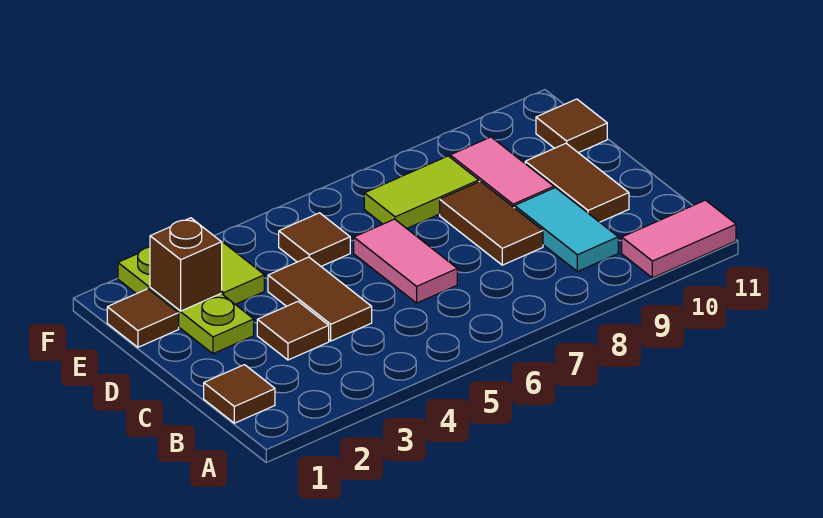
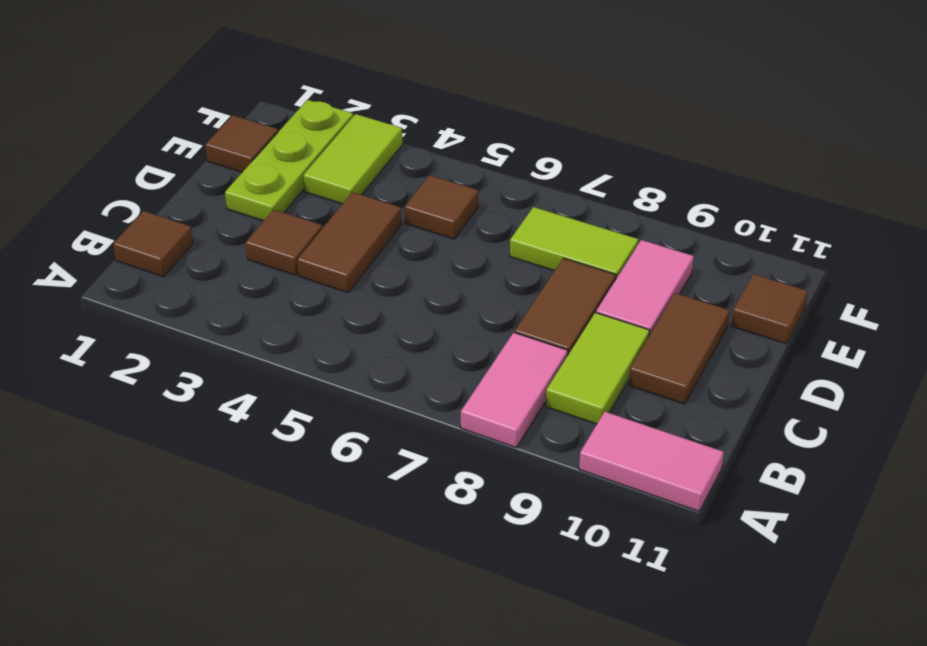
cyan 1x2 tile [515,188,618,271] -> lime 1x2 tile [546,313,650,424]
pink 1x2 tile [354,219,457,303] -> pink 1x2 tile moved to [461,333,568,448]
brown 1x1 brick [150,218,222,311] -> none

